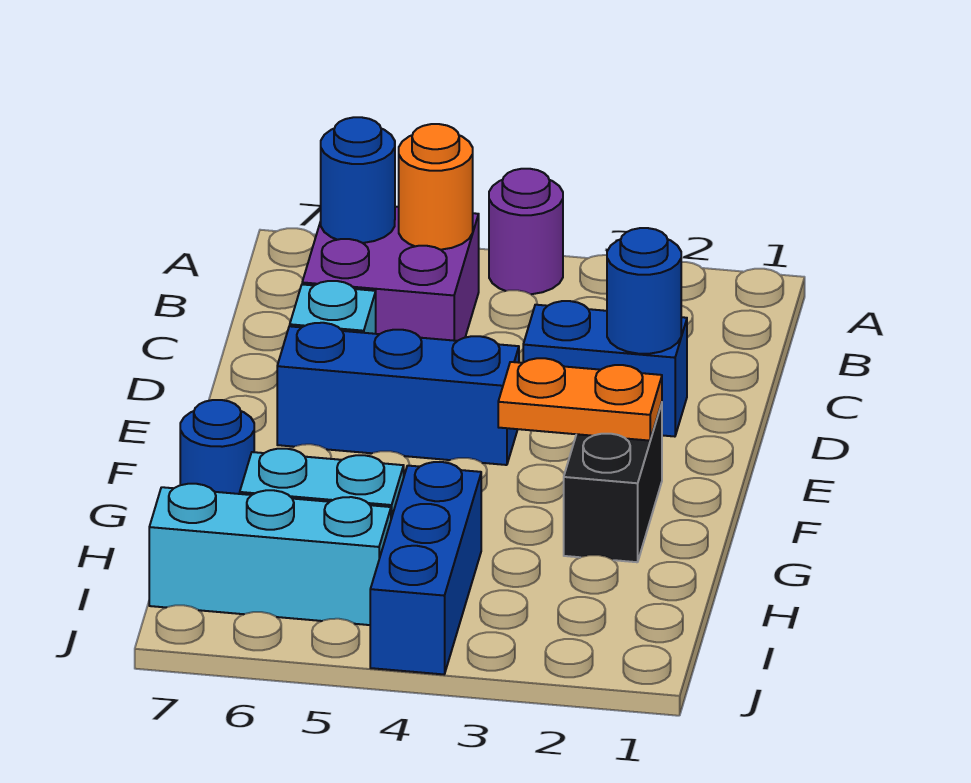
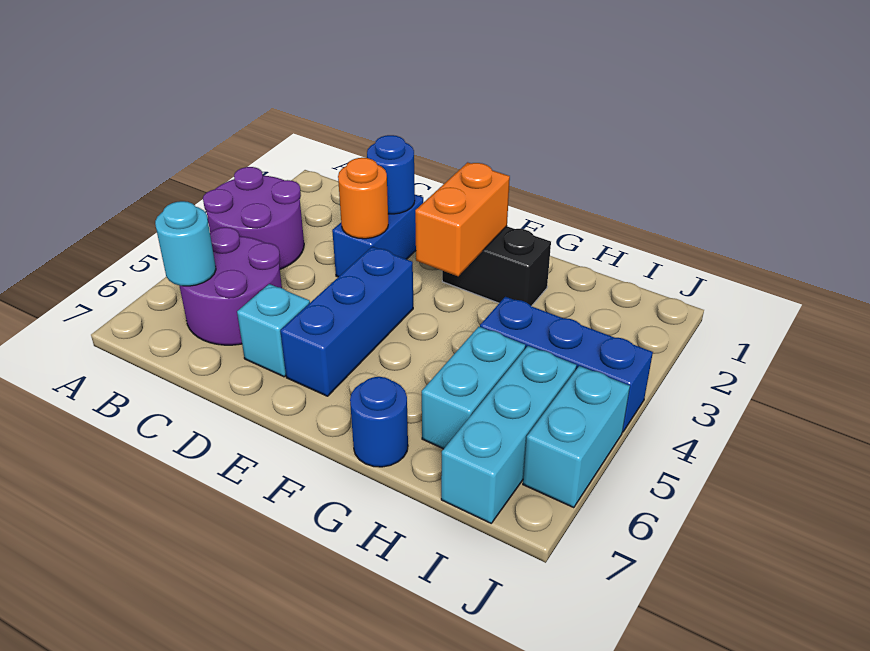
purple 1x1 round brick [489,169,563,294] -> purple 2x2 round brick [203,167,304,269]
purple 2x2 brick [302,207,479,341] -> purple 2x2 round brick [179,227,282,345]
orange 1x1 round brick [399,124,473,250] -> orange 1x1 round brick moved to [338,158,388,239]
blue 1x1 round brick [321,117,395,243] -> cyan 1x1 round brick [155,201,216,286]
orange 1x2 plate [498,358,662,441] -> orange 1x2 brick [415,162,510,276]
none -> cyan 1x2 brick [523,366,630,508]

